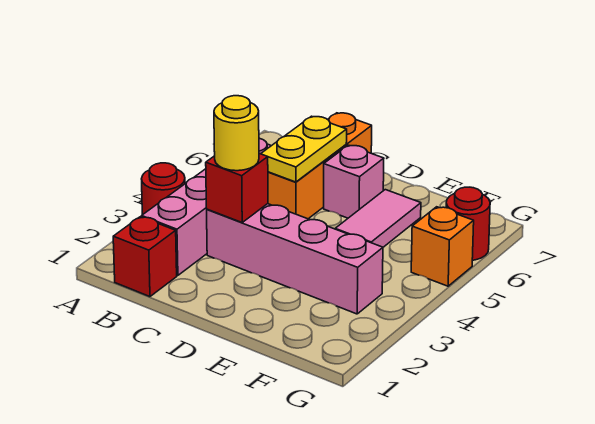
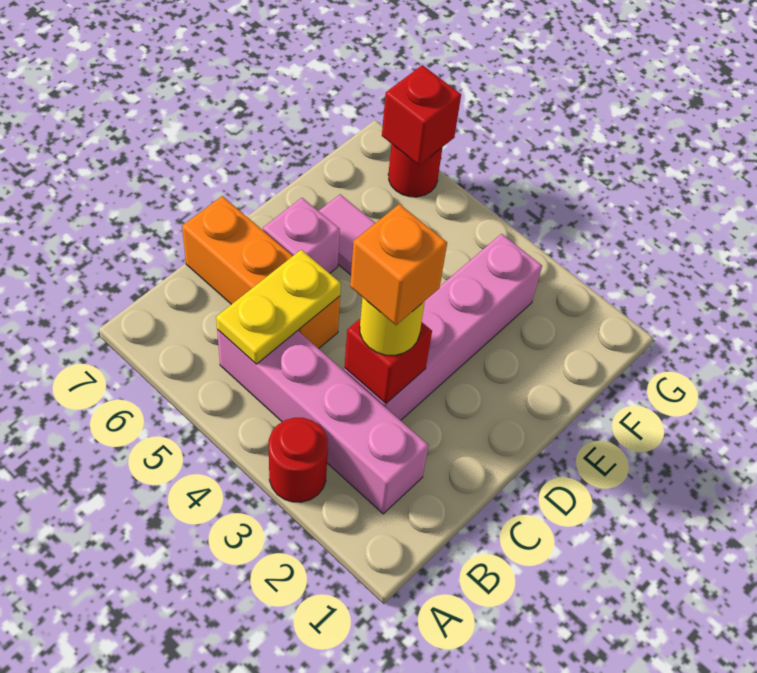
red 1x1 brick [113,217,177,297] -> red 1x1 brick moved to [382,65,461,165]
yellow 1x2 plate [261,116,347,182] -> yellow 1x2 plate turned to [216,250,341,364]
orange 1x1 brick [411,207,474,286] -> orange 1x1 brick moved to [350,204,447,325]

